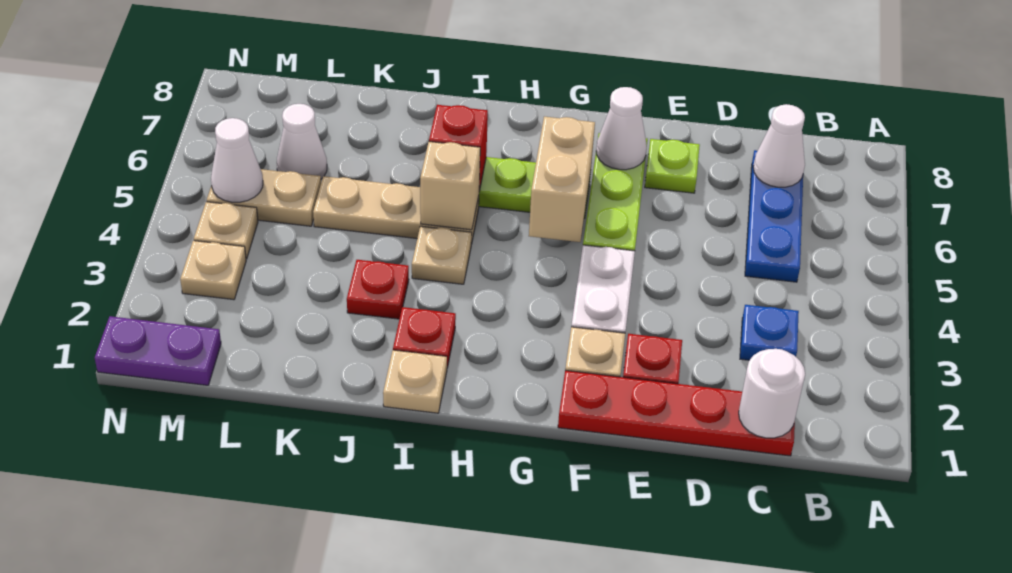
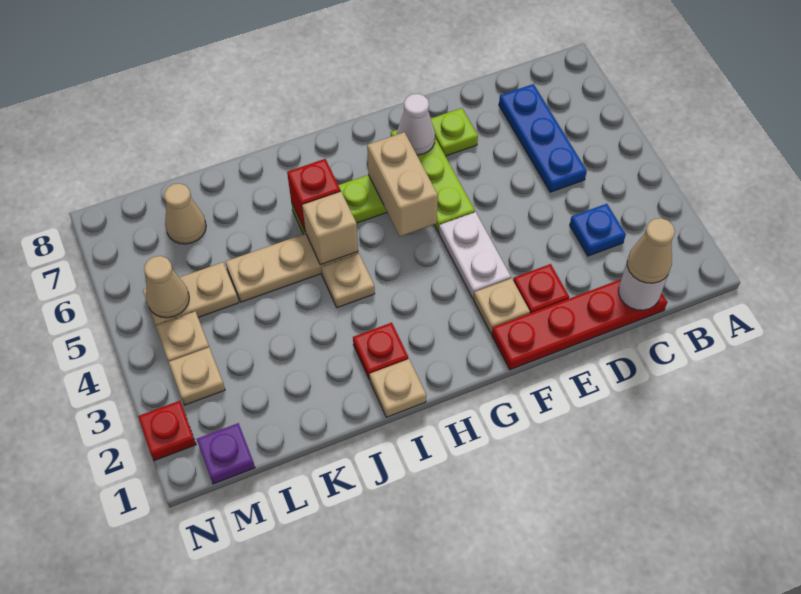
none -> tan 1x1 cone [627,218,675,283]
white 1x1 cone [753,104,805,187] -> none
red 1x1 plate [347,260,409,319] -> red 1x1 plate moved to [138,401,196,461]
white 1x1 cone [277,104,327,179] -> none
none -> tan 1x1 cone [164,183,206,244]
purple 1x2 plate [95,316,221,385] -> purple 1x1 plate [197,423,255,484]
white 1x1 cone [211,118,263,202] -> tan 1x1 cone [144,256,189,318]

